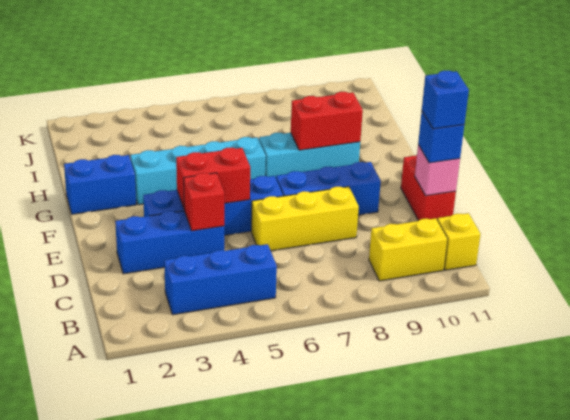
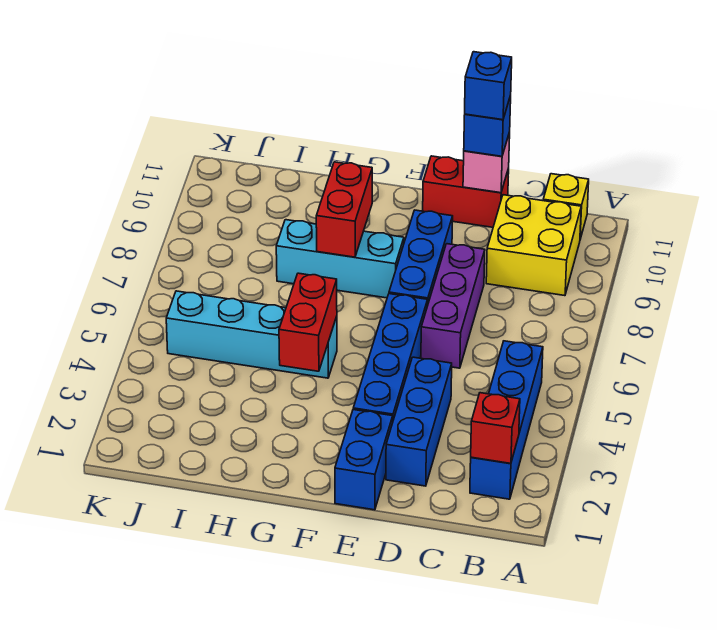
blue 1x3 brick [164,244,277,315] -> blue 1x4 brick [470,341,543,499]
yellow 1x2 brick [369,218,447,281] -> yellow 2x2 brick [486,195,581,296]
red 1x1 brick [184,173,225,231] -> red 1x1 brick moved to [471,393,520,464]
yellow 1x3 brick [251,187,359,251] -> purple 1x3 brick [421,244,485,368]
red 1x2 brick [176,148,250,208] -> red 1x2 brick moved to [279,273,337,371]
blue 1x2 brick [64,155,136,214] -> blue 1x2 brick moved to [335,410,393,510]
cyan 1x4 brick [130,137,266,205] -> cyan 1x4 brick turned to [166,291,337,378]
cyan 1x3 brick [259,133,360,178] -> cyan 1x3 brick turned to [276,220,404,298]

